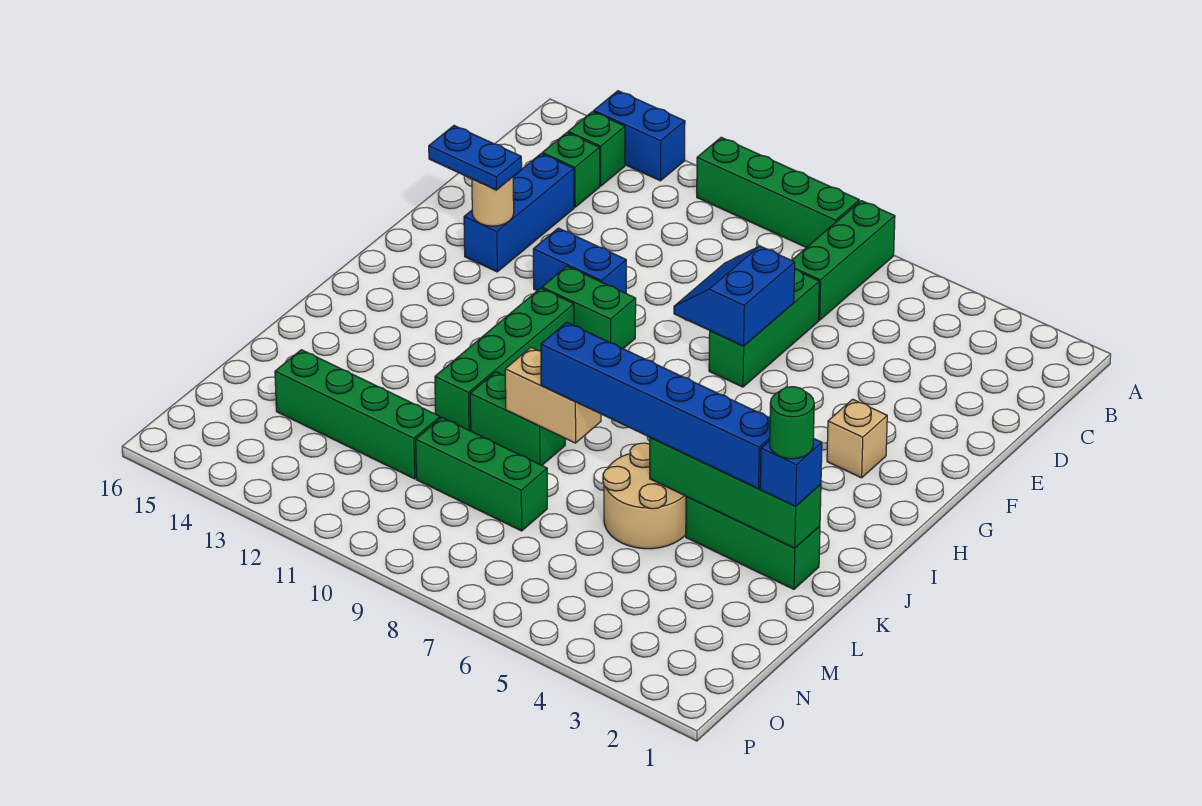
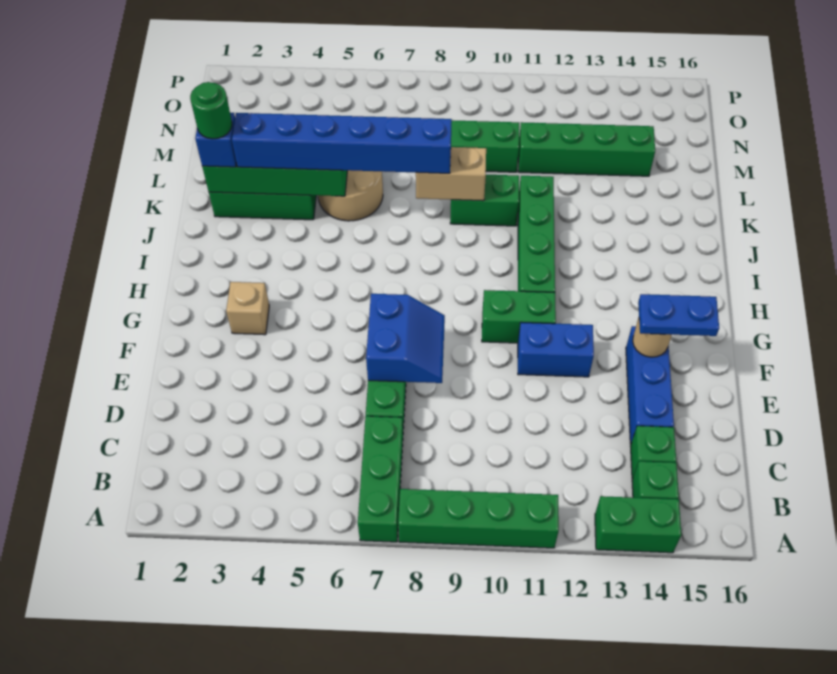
blue 1x2 brick [594,91,685,181] -> green 1x2 brick [595,496,681,553]

